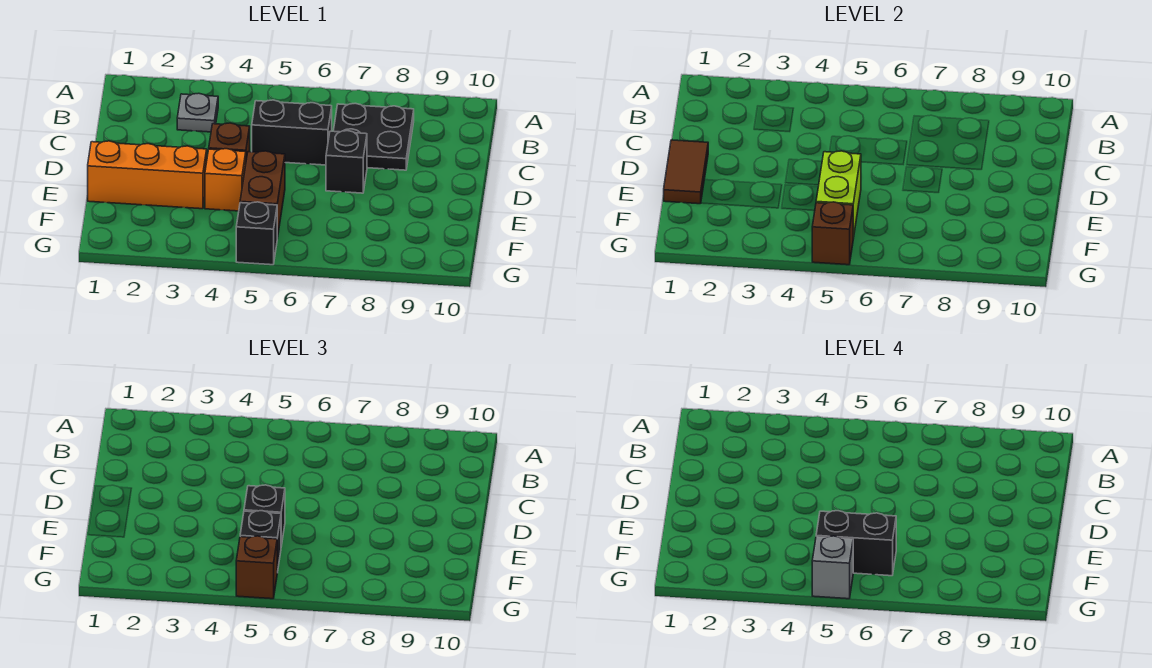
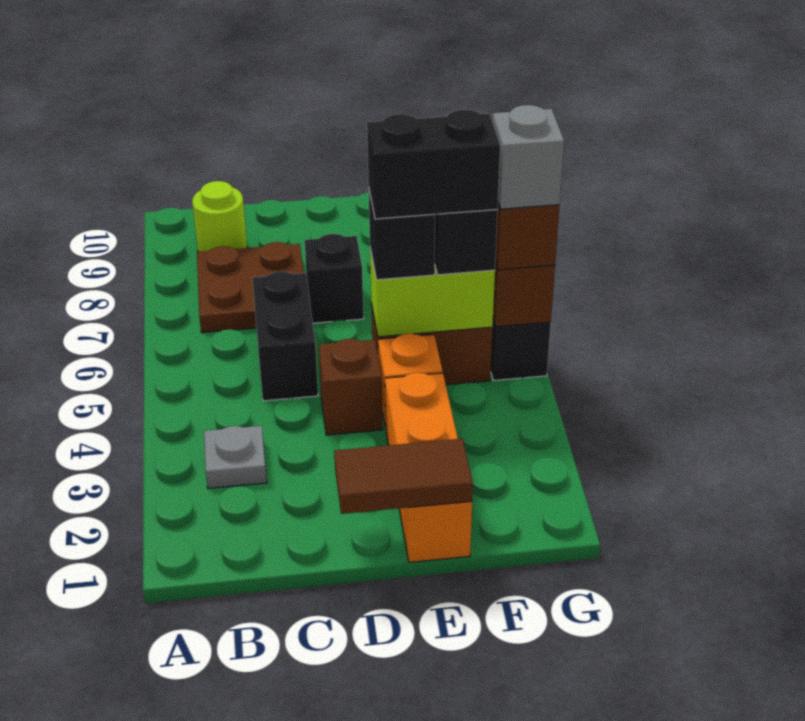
black 2x2 plate [333,103,414,170] -> brown 2x2 plate [197,242,304,333]
none -> lime 1x1 round brick [192,181,247,252]
black 1x2 brick [816,511,896,576] -> black 1x2 brick turned to [367,109,500,219]

